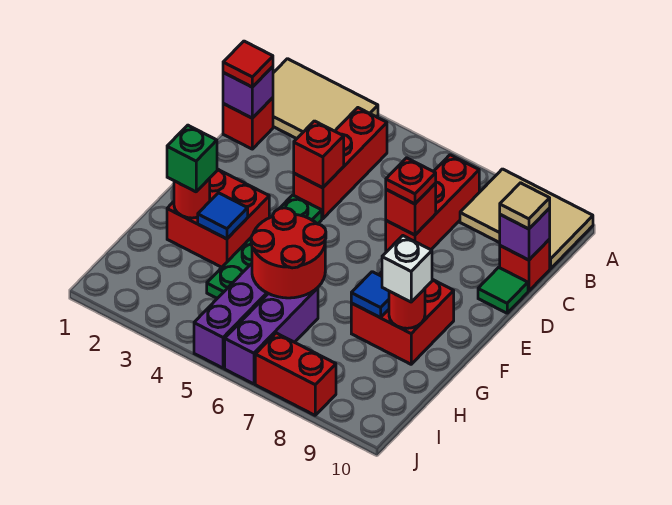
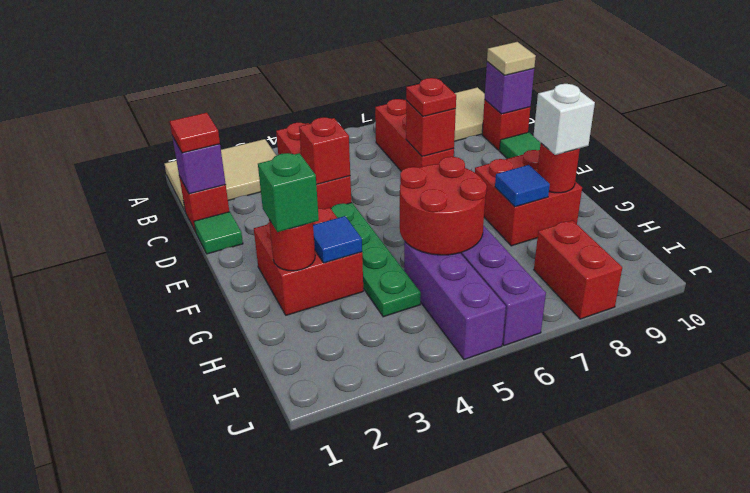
none -> green 1x1 tile [194,212,243,254]
red 1x2 brick [255,333,336,415] -> red 1x2 brick turned to [534,220,622,319]

